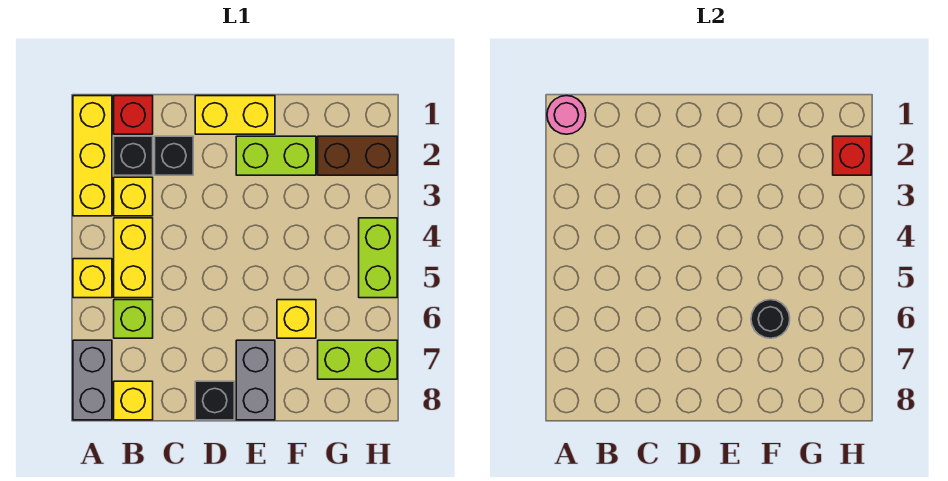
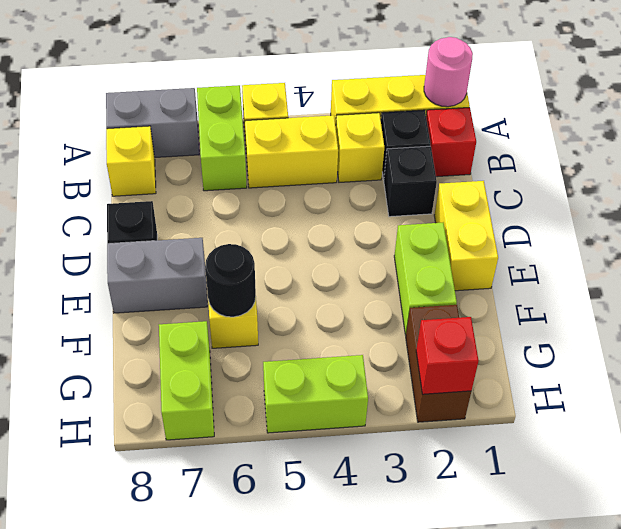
lime 1x1 brick [114,300,153,338] -> lime 1x2 brick [197,85,247,191]

